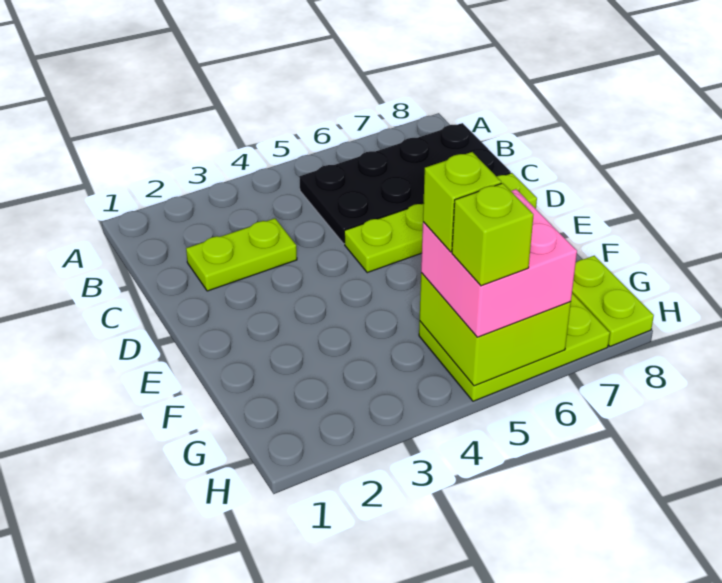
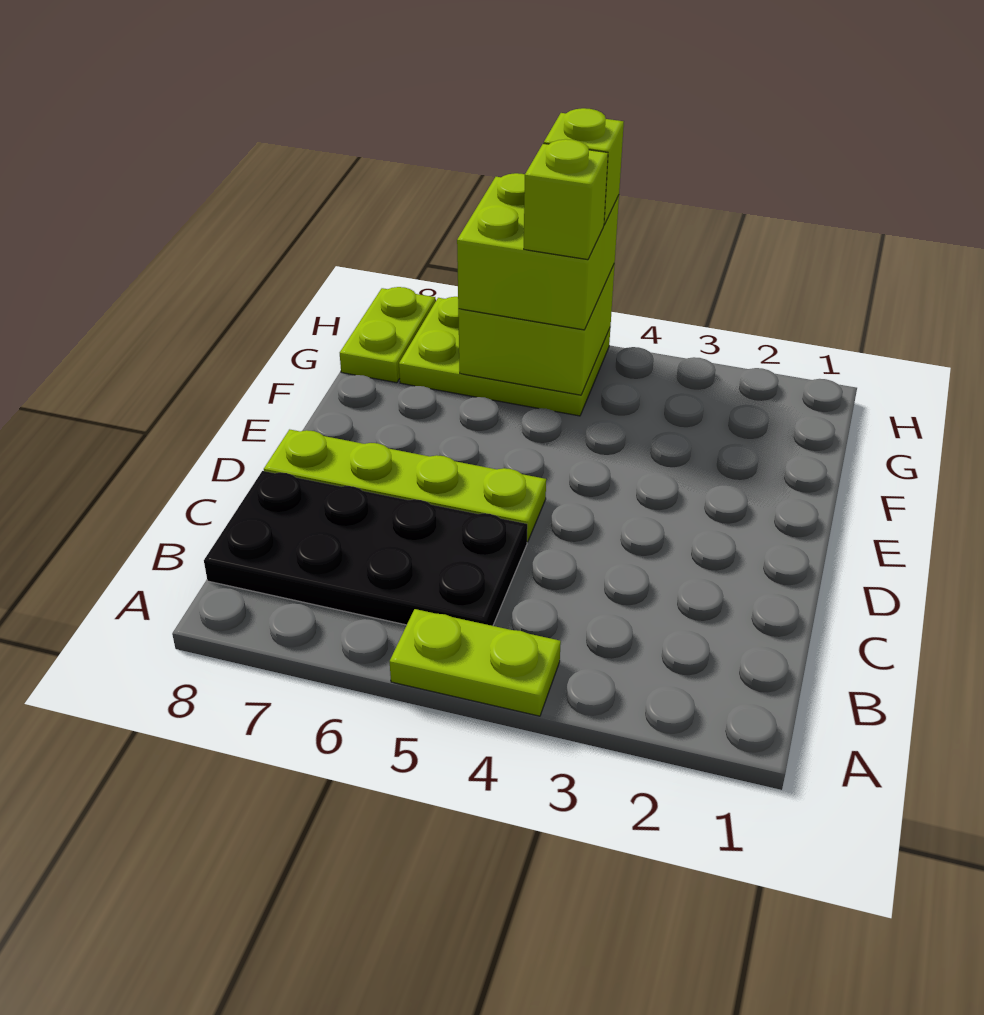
lime 1x2 plate [186,218,297,291] -> lime 1x2 plate moved to [390,609,561,716]
pink 2x2 brick [421,189,577,337] -> lime 2x2 brick [457,173,619,330]

